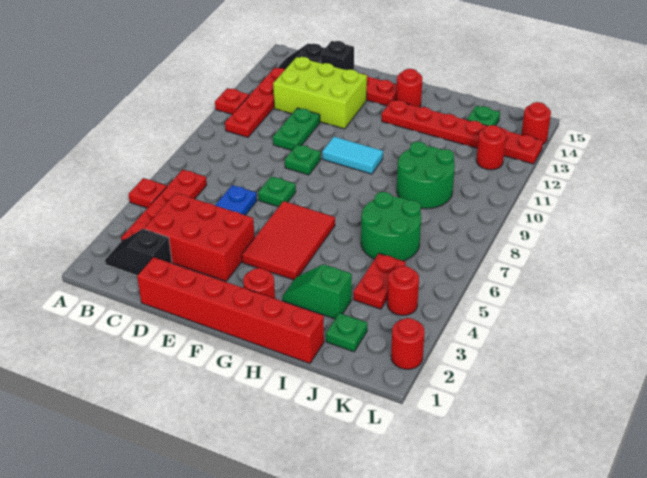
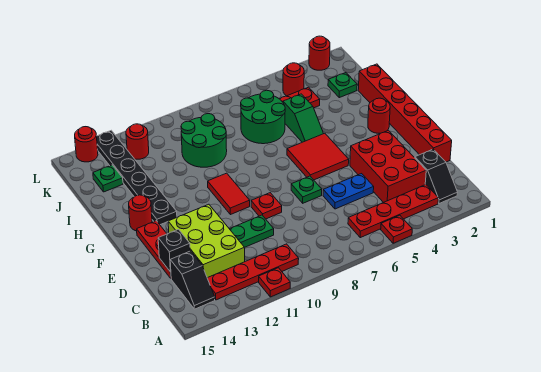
green 1x1 plate [285,145,321,175] -> red 1x1 plate [251,193,282,219]
red 2x3 tile [242,201,335,280] -> red 2x2 tile [287,133,349,180]
cyan 1x2 tile [322,137,383,174] -> red 1x2 tile [208,173,250,215]
red 1x6 plate [382,100,543,164] -> black 1x6 plate [97,130,177,225]
green 1x2 slope [283,264,352,319] -> green 1x2 slope moved to [283,94,324,142]

